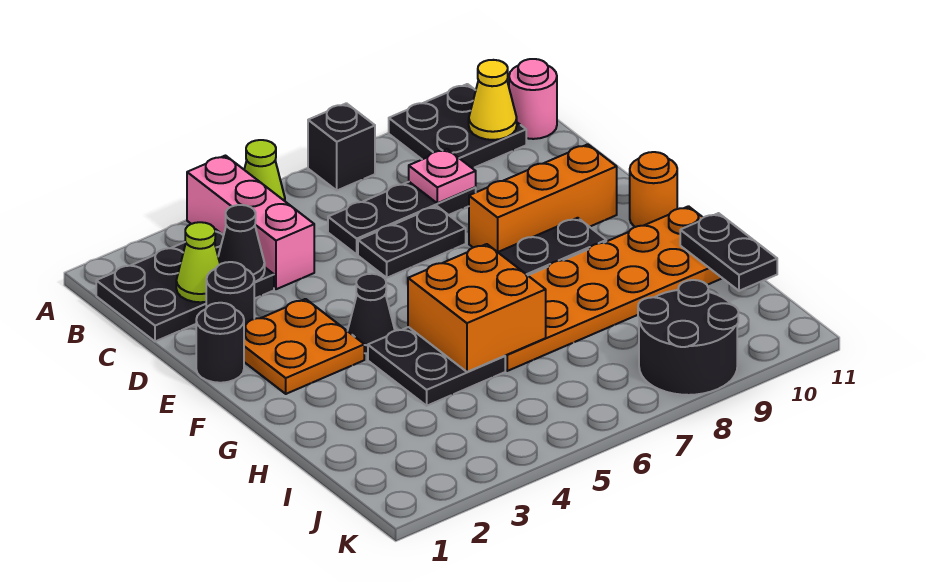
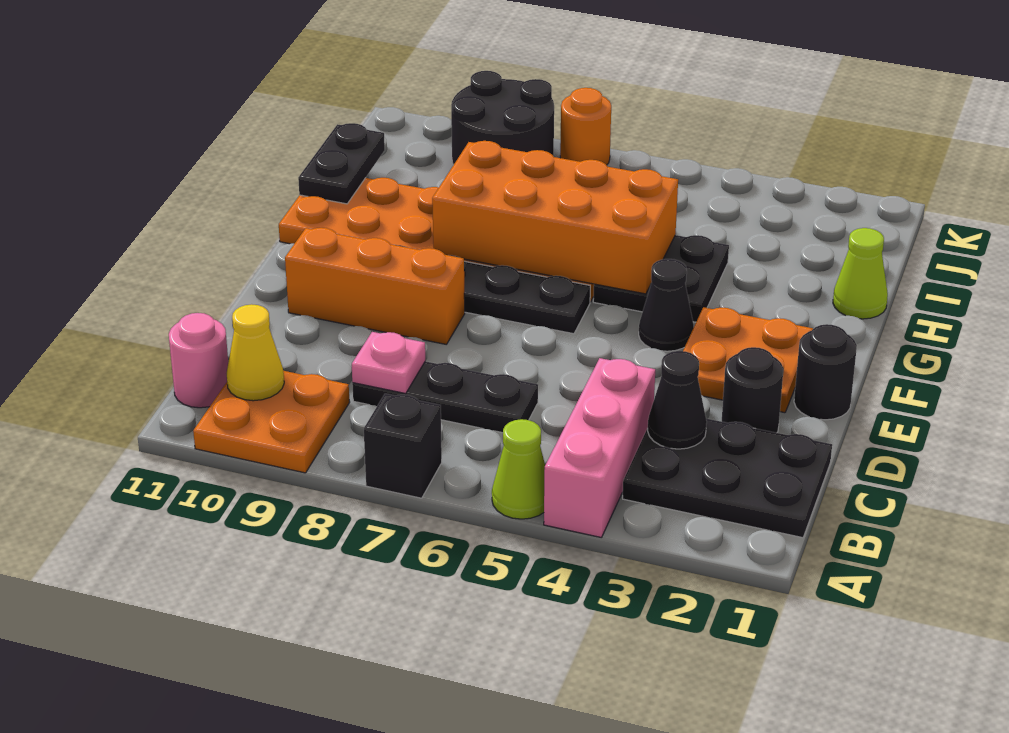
black 2x2 plate [389,84,526,168] -> orange 2x2 plate [193,371,350,473]
lime 1x1 cone [176,222,220,302] -> lime 1x1 cone moved to [833,228,888,319]
black 1x2 plate [358,206,466,278] -> none
orange 1x1 round brick [630,152,677,227] -> orange 1x1 round brick moved to [560,88,611,165]
orange 2x2 brick [408,244,546,372] -> orange 2x4 brick [432,141,678,294]

